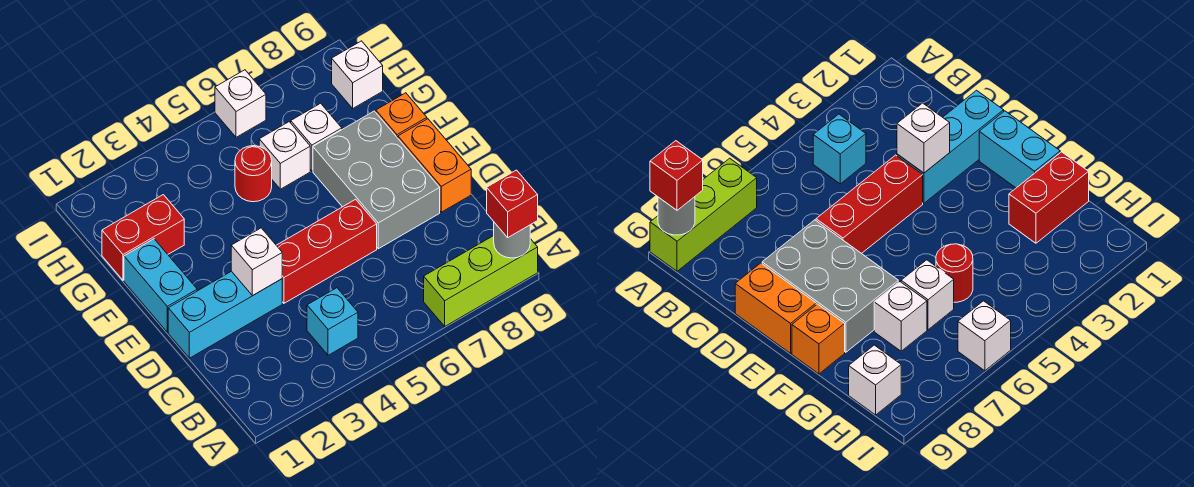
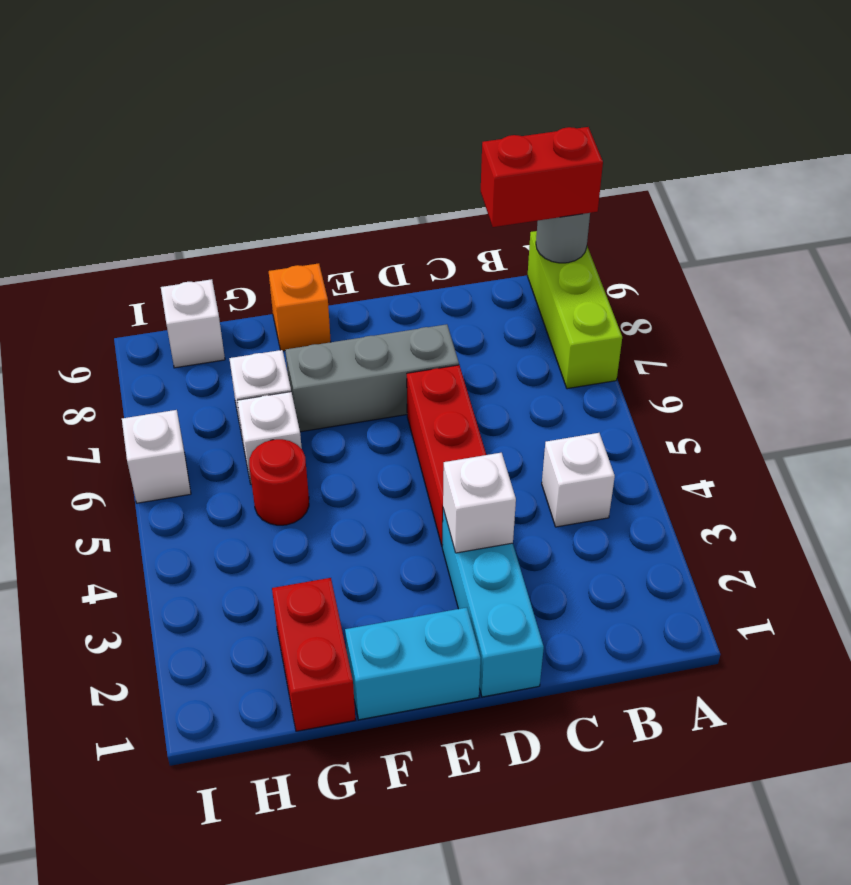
red 1x1 brick [487,170,538,237] -> red 1x2 brick [481,127,603,227]
cyan 1x1 brick [307,288,358,355] -> white 1x1 brick [542,433,615,527]
grey 2x3 brick [313,111,440,249] -> grey 1x3 brick [285,324,459,432]
orange 1x2 brick [398,119,471,212] -> none

